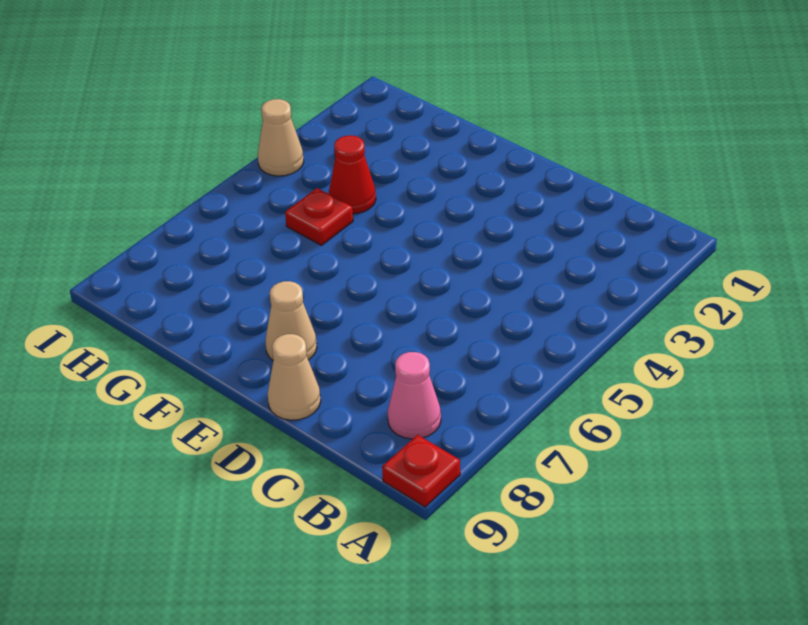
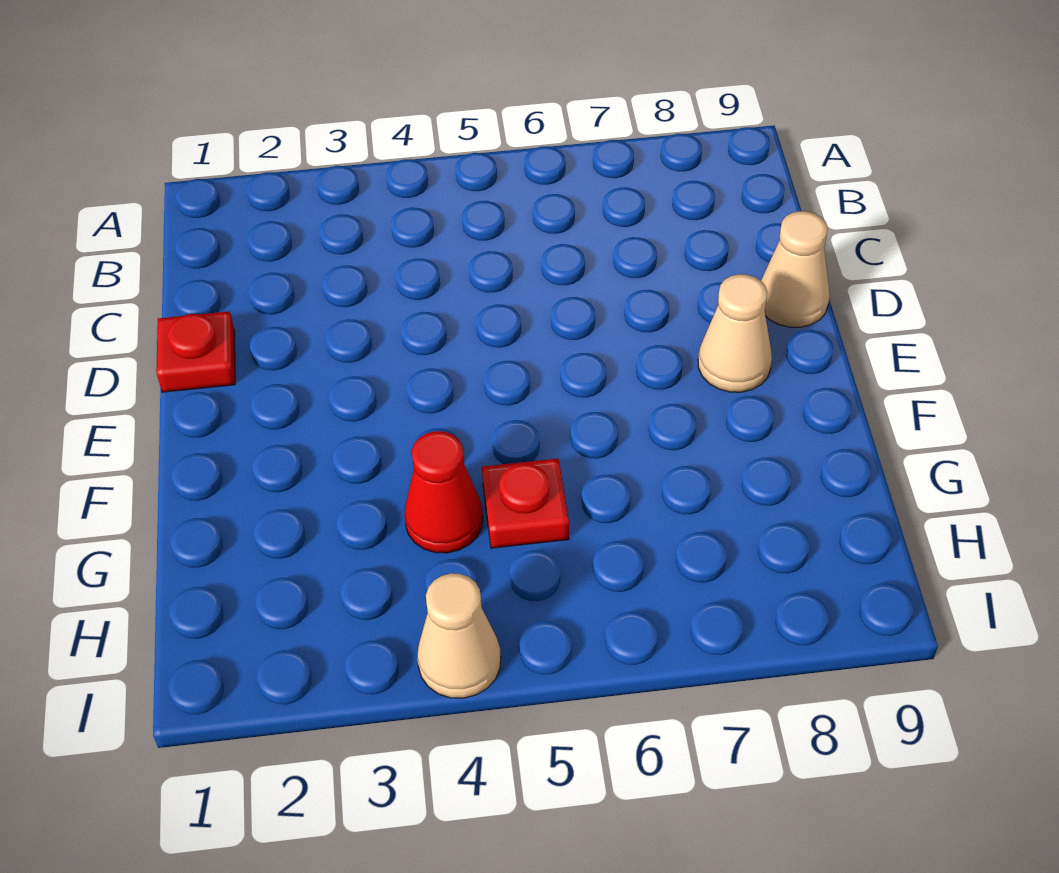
red 1x1 plate [382,435,460,507] -> red 1x1 plate moved to [156,311,235,392]
pink 1x1 cone [388,352,441,439] -> none

